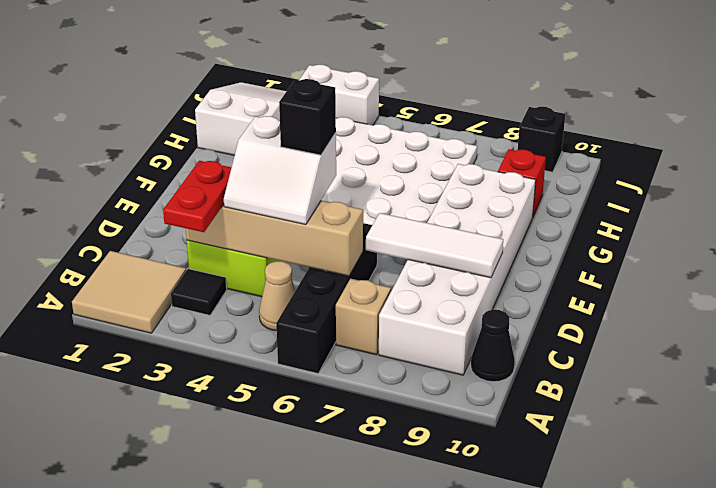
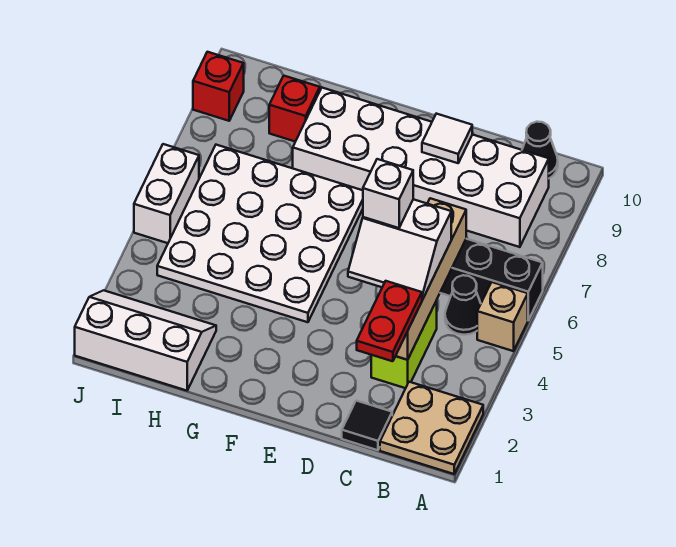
tan 2x2 tile [72,251,186,333] -> tan 2x2 plate [380,382,483,474]
black 1x1 tile [171,269,227,315] -> black 1x1 tile moved to [342,401,392,450]
red 1x2 plate [163,161,231,232] -> red 1x2 plate turned to [357,281,422,361]
tan 1x1 cone [259,261,295,331] -> black 1x1 cone [445,275,481,335]
tan 1x1 brick [336,279,391,355] -> tan 1x1 brick moved to [477,282,528,351]
white 2x2 slope [224,116,336,225] -> white 2x2 slope turned to [348,199,451,300]
black 1x1 brick [279,79,336,155] -> white 1x1 brick [363,159,413,228]
white 1x3 tile [366,213,503,278] -> white 1x1 tile [422,114,472,163]
white 2x3 slope [195,82,287,155] -> white 2x3 slope turned to [75,290,216,391]
white 1x2 brick [299,65,379,125] -> white 1x2 brick moved to [134,144,199,243]
black 1x1 brick [518,107,565,172] -> red 1x1 brick [193,52,244,121]

